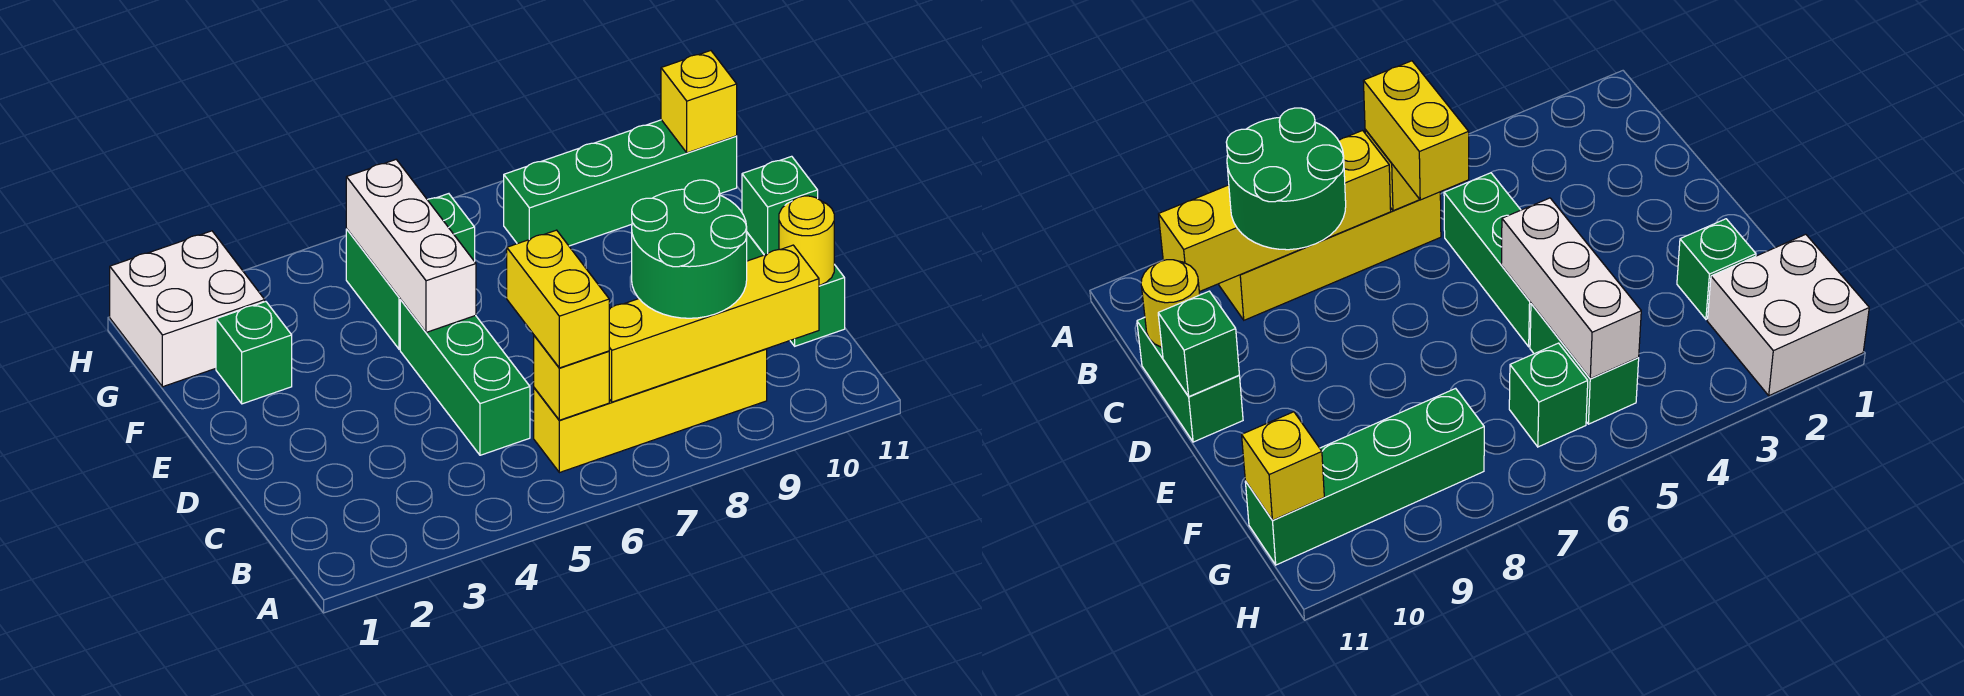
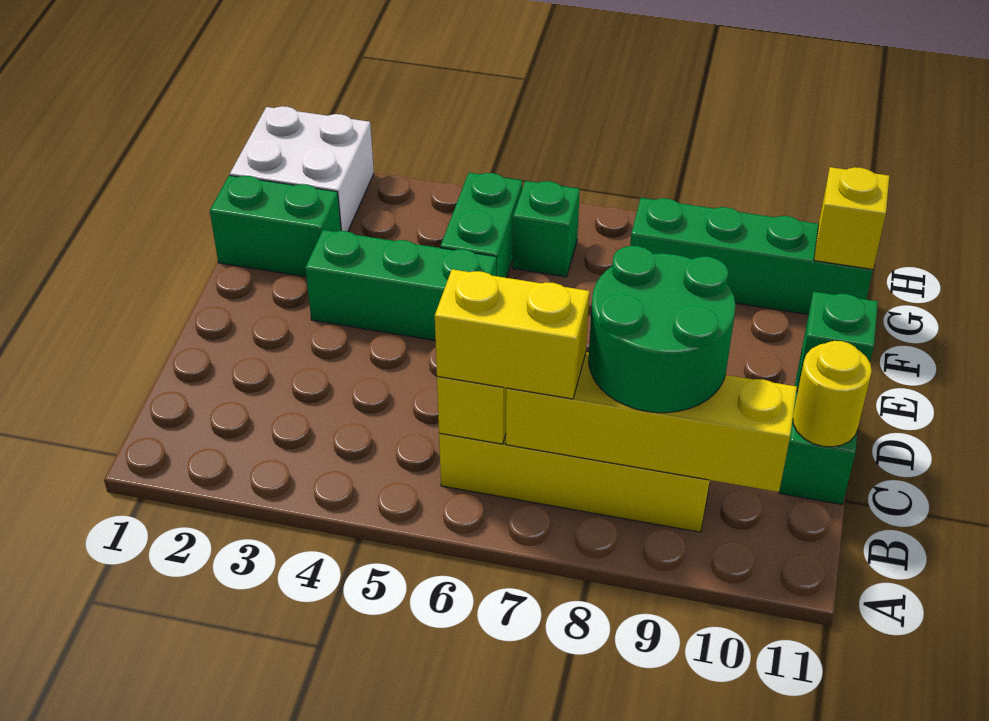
yellow 1x2 brick [507,230,609,368] -> yellow 1x2 brick turned to [435,269,589,399]
green 1x3 brick [400,300,530,455] -> green 1x3 brick turned to [305,230,496,341]
white 1x3 brick [346,160,476,332] -> none
green 1x1 brick [216,302,292,404] -> green 1x2 brick [210,175,341,277]

